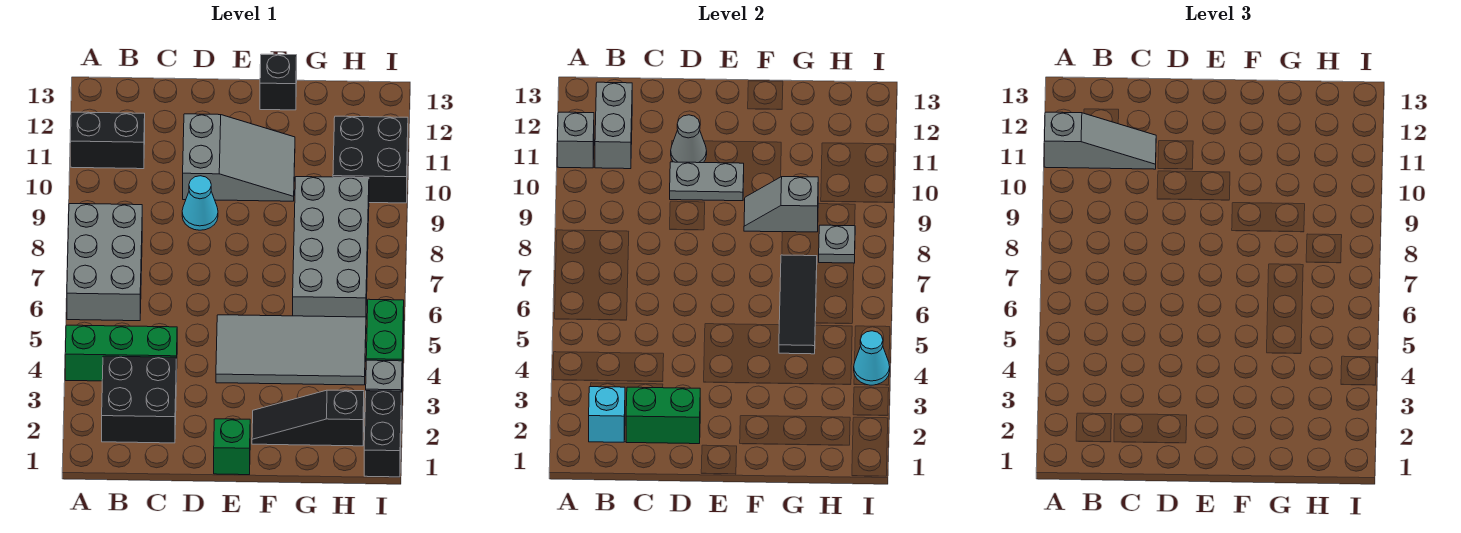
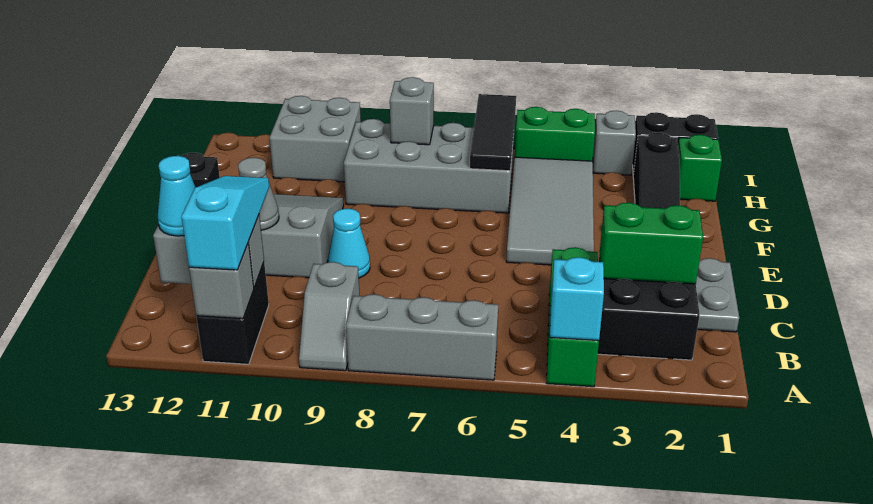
grey 2x3 brick [67,204,142,321] -> grey 1x3 brick [346,294,498,380]
grey 1x3 slope [1044,112,1156,169] -> cyan 1x3 slope [181,176,269,270]
cyan 1x1 brick [589,387,625,442] -> cyan 1x1 brick moved to [550,257,604,341]
green 1x2 brick [626,387,700,444] -> green 1x2 brick turned to [600,202,703,284]
grey 1x2 plate [670,162,744,201] -> grey 1x2 plate moved to [696,258,739,332]
green 1x1 brick [214,419,250,475] -> green 1x1 brick moved to [678,135,722,201]
grey 1x2 slope [744,177,818,232] -> grey 1x2 slope moved to [299,262,359,371]
black 1x3 tile [779,255,817,354] -> black 1x3 tile turned to [470,94,516,171]
grey 1x1 plate [819,225,855,263] -> grey 1x1 brick [390,77,434,145]
black 2x2 brick [333,116,408,203] -> grey 2x2 brick [270,96,361,182]
cyan 1x1 cone [854,331,890,385] -> cyan 1x1 cone moved to [158,156,196,236]

